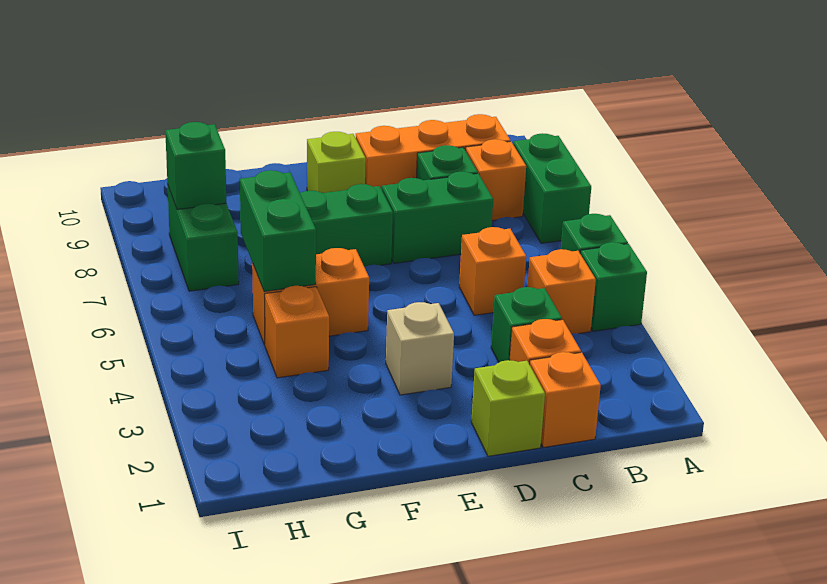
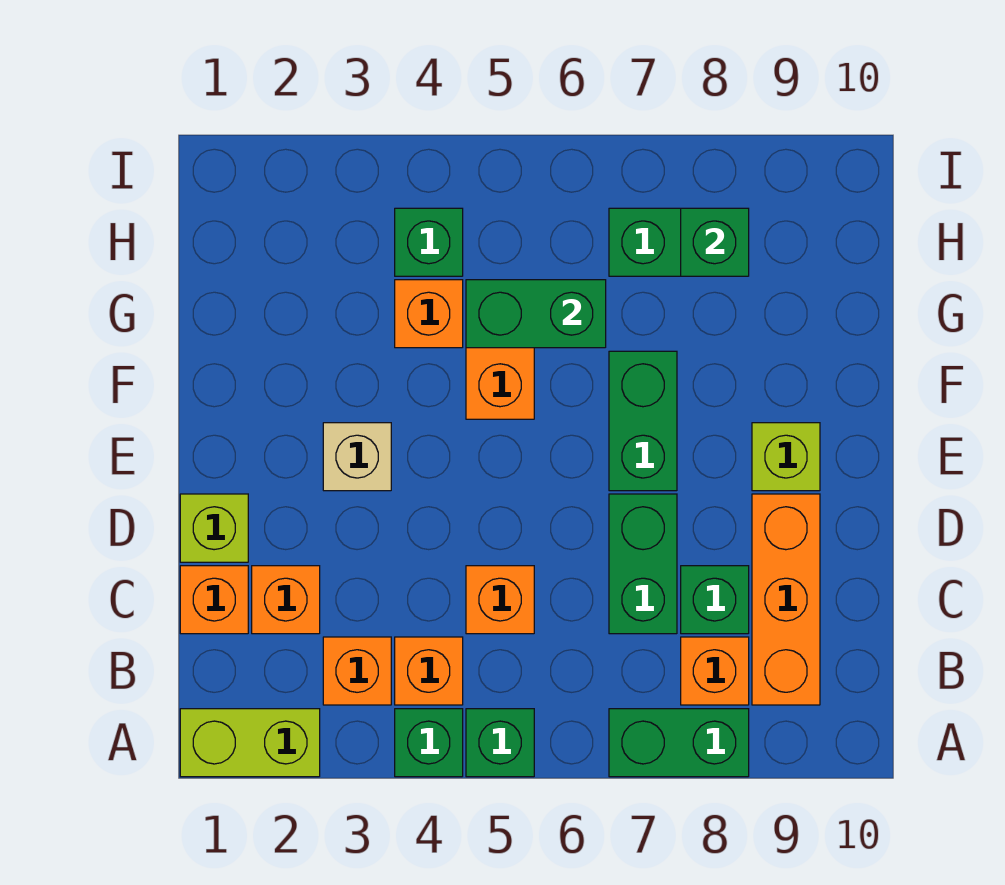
none -> lime 1x2 brick [180,709,320,777]
none -> orange 1x1 brick [323,637,391,705]
green 1x1 brick [491,287,562,362] -> green 1x1 brick moved to [395,208,463,276]

